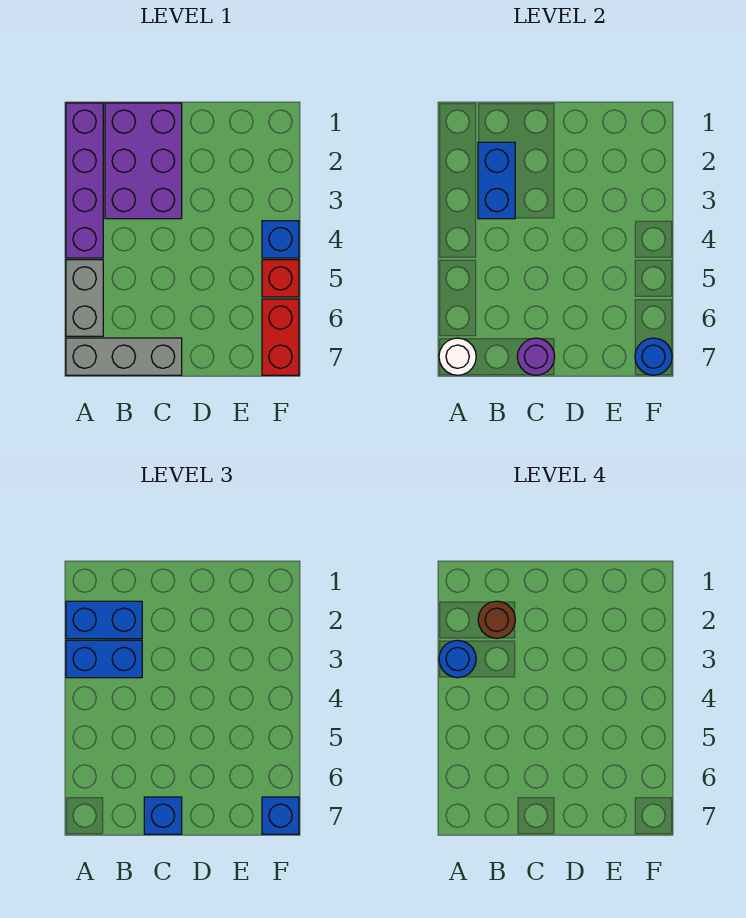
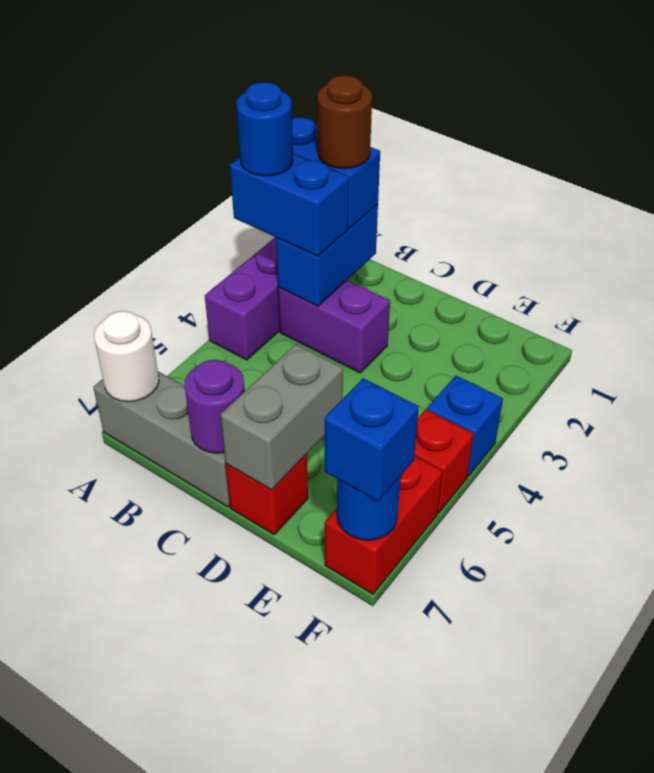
grey 1x2 brick [66,260,103,336] -> grey 1x2 brick moved to [221,344,343,490]
purple 2x3 brick [105,103,182,219] -> purple 1x2 brick [278,280,390,373]
blue 1x1 brick [144,797,182,834] -> none
none -> red 1x1 brick [226,454,308,535]

